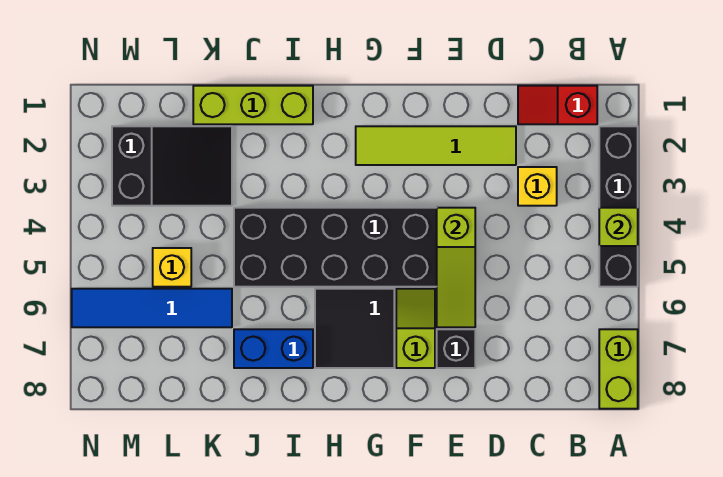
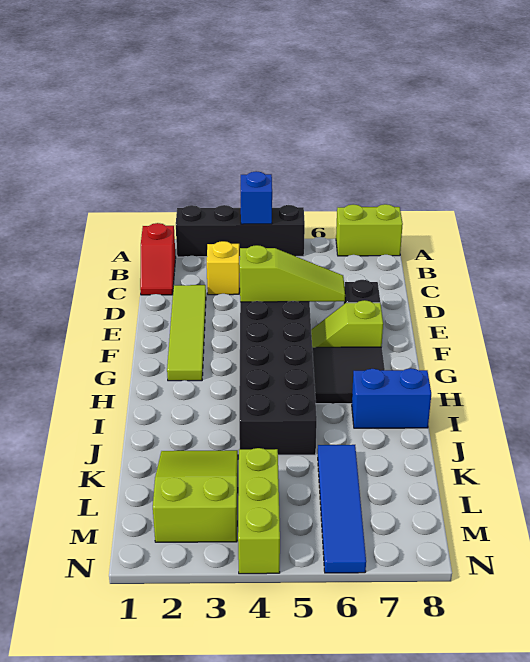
lime 1x1 brick [599,208,638,246] -> blue 1x1 brick [241,171,272,224]
lime 1x3 brick [193,86,313,124] -> lime 1x3 brick moved to [238,448,280,574]
blue 1x2 brick [234,329,313,368] -> blue 1x2 brick turned to [352,368,431,428]
black 2x3 slope [112,126,232,206] -> lime 2x3 slope [153,450,238,542]
yellow 1x1 brick [153,248,191,287] -> none

